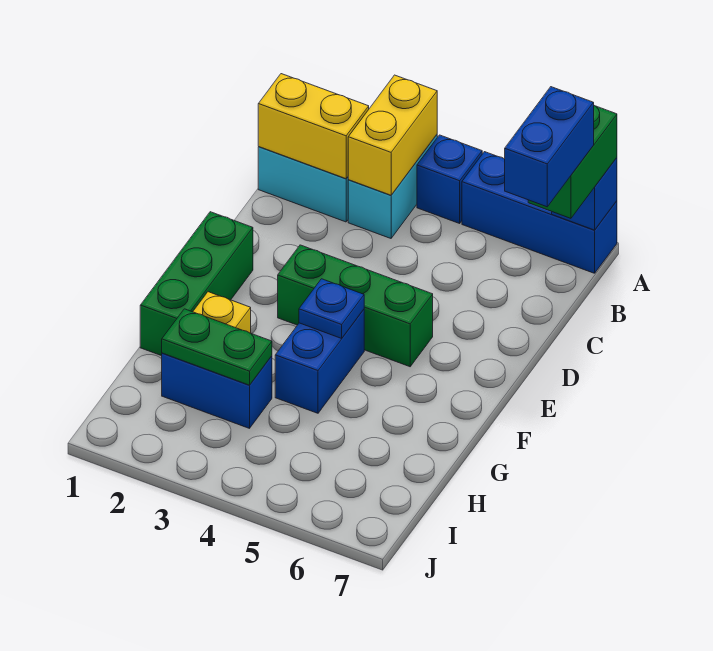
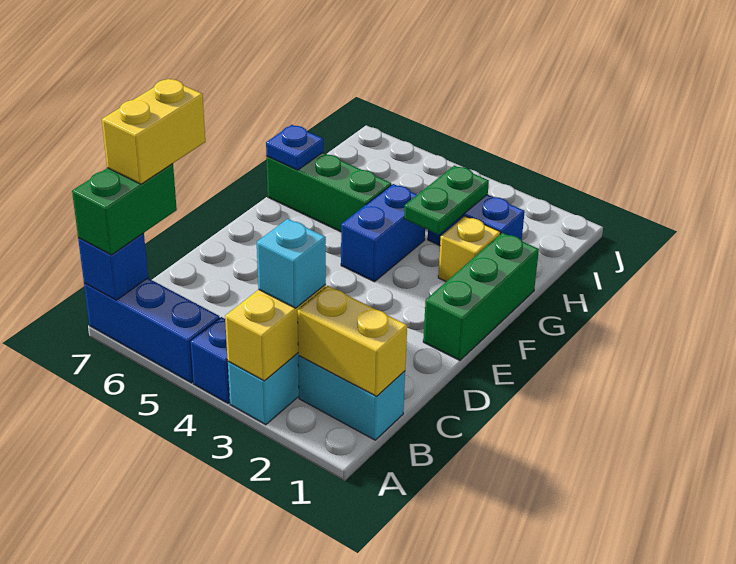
none -> cyan 1x1 brick [257,219,326,308]
blue 1x2 brick [505,87,594,207] -> yellow 1x2 brick [102,79,205,184]
green 1x3 brick [278,245,433,367] -> green 1x3 brick moved to [266,153,391,232]
blue 1x1 plate [299,279,364,338] -> blue 1x1 plate moved to [266,125,323,170]
green 1x2 plate [162,309,272,385] -> green 1x2 plate turned to [404,166,489,235]

